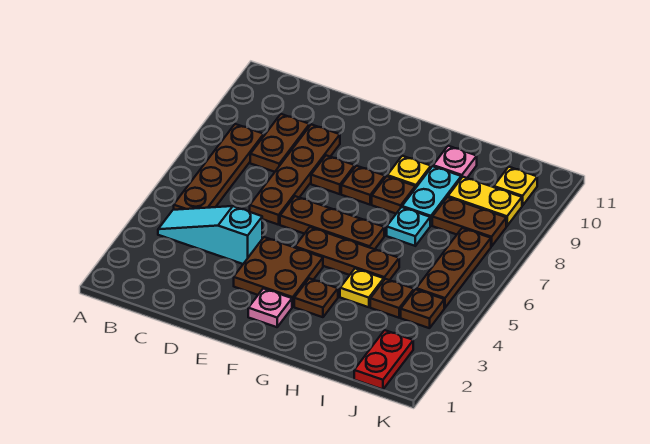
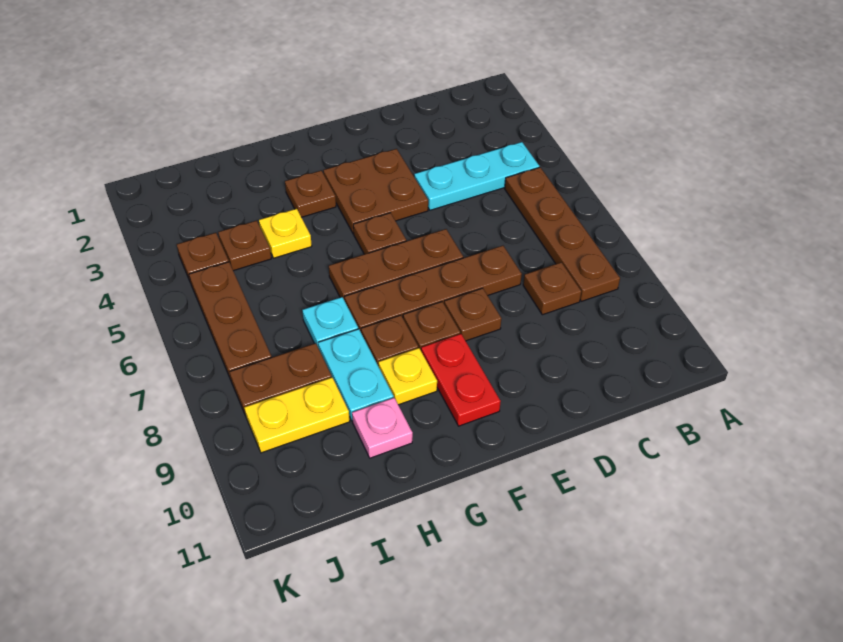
cyan 1x3 slope [158,206,262,264] -> cyan 1x3 plate [414,142,539,210]
brown 1x2 plate [250,114,310,172] -> brown 1x1 plate [523,262,581,315]
brown 1x4 plate [250,124,340,225] -> brown 1x4 plate turned to [344,246,522,332]
pink 1x1 plate [248,288,292,327] -> none
brown 1x3 plate [295,227,399,280] -> brown 1x1 plate [353,213,406,254]
red 1x2 plate [354,330,413,389] -> red 1x2 plate moved to [421,334,501,426]
yellow 1x1 plate [494,167,537,206] -> none

